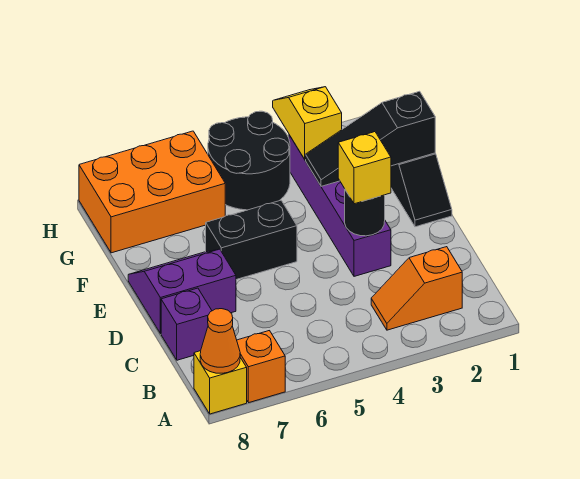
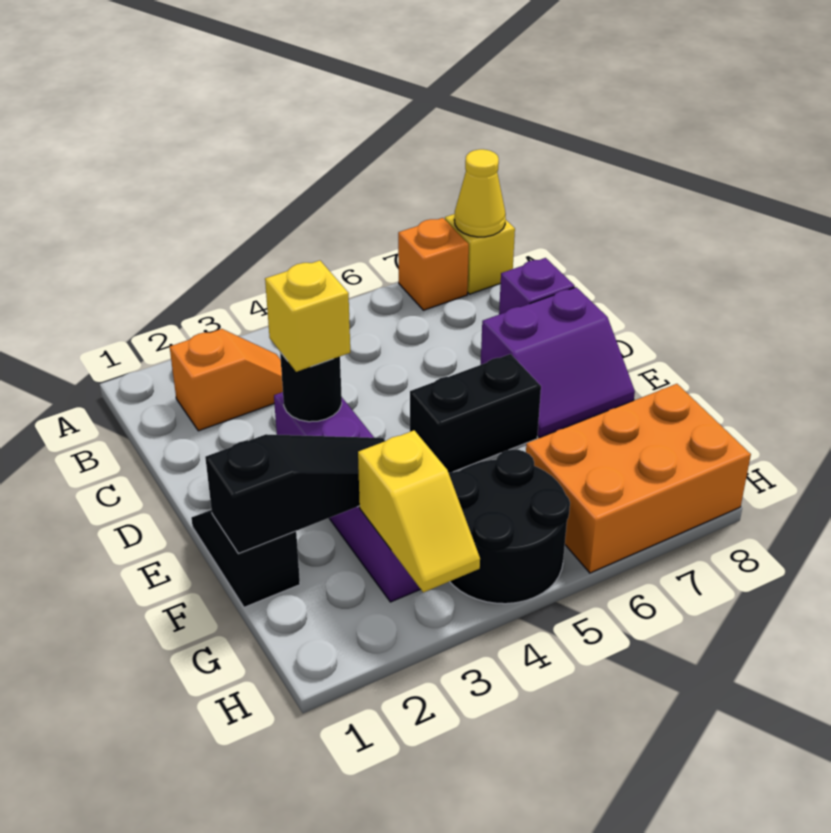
orange 1x1 cone [200,309,240,373] -> yellow 1x1 cone [454,149,506,237]

